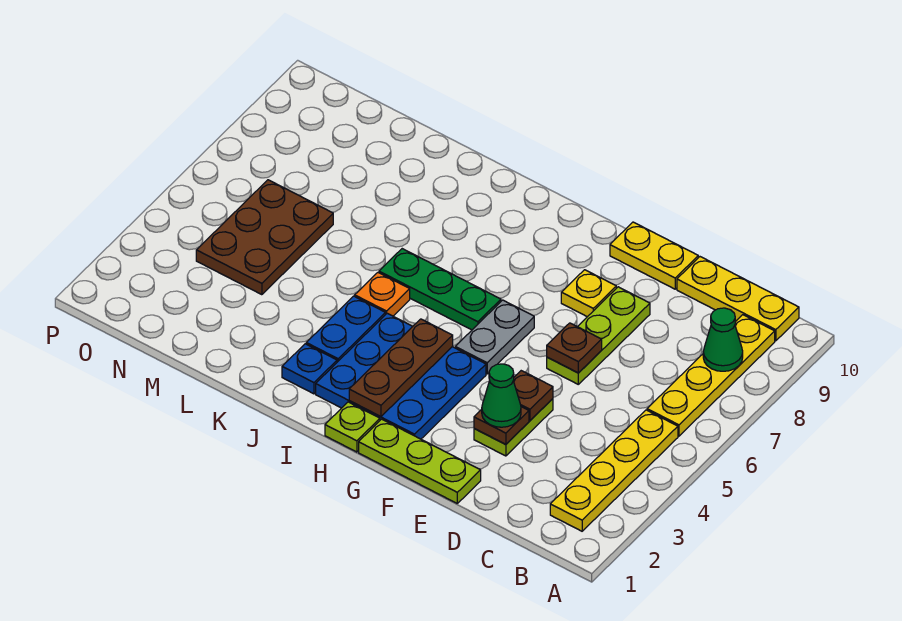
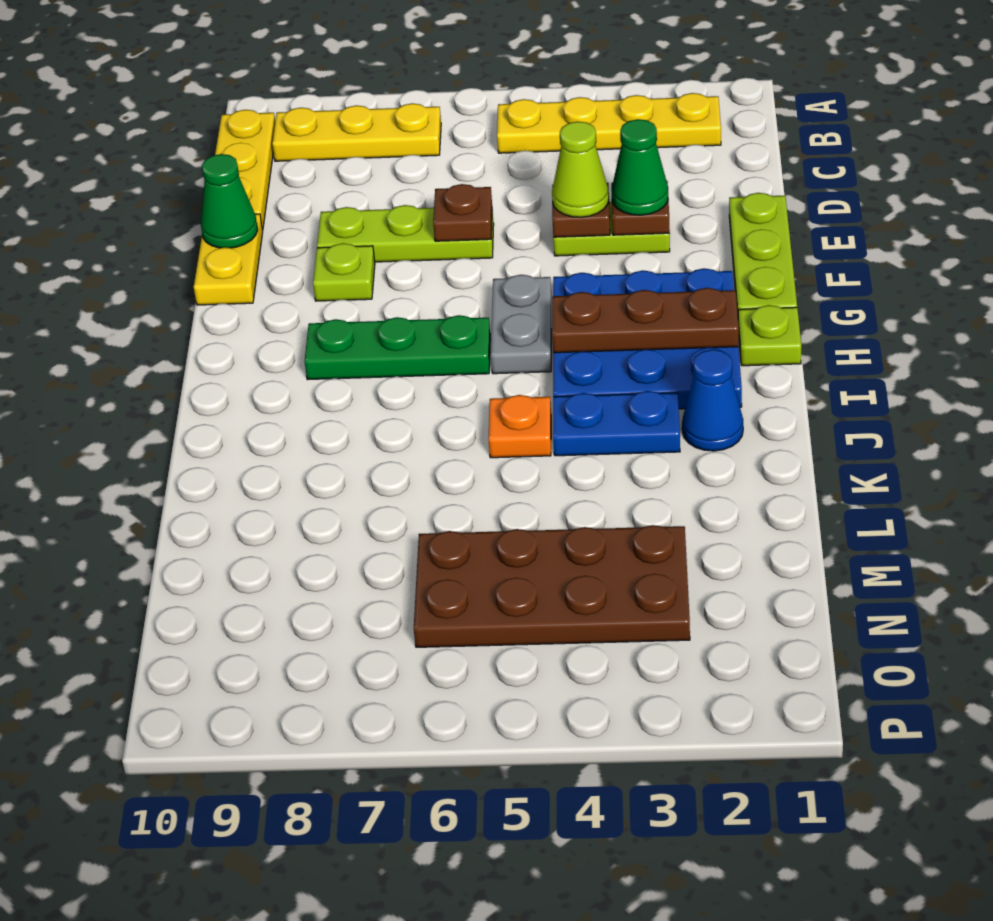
yellow 1x4 plate [647,315,775,436] -> yellow 1x3 plate [272,103,441,161]
green 1x1 cone [703,308,743,371] -> green 1x1 cone moved to [201,154,258,248]
none -> lime 1x1 cone [552,121,609,217]
yellow 1x1 plate [561,270,616,317] -> lime 1x1 plate [313,243,375,301]
grey 1x2 plate [455,300,534,374] -> grey 1x2 plate turned to [491,275,551,374]
green 1x3 plate [379,249,501,330] -> green 1x3 plate turned to [305,315,490,380]
blue 1x1 plate [282,344,337,394] -> blue 1x1 cone [682,350,743,451]
brown 2x3 plate [196,180,333,295] -> brown 2x4 plate [414,525,690,647]

